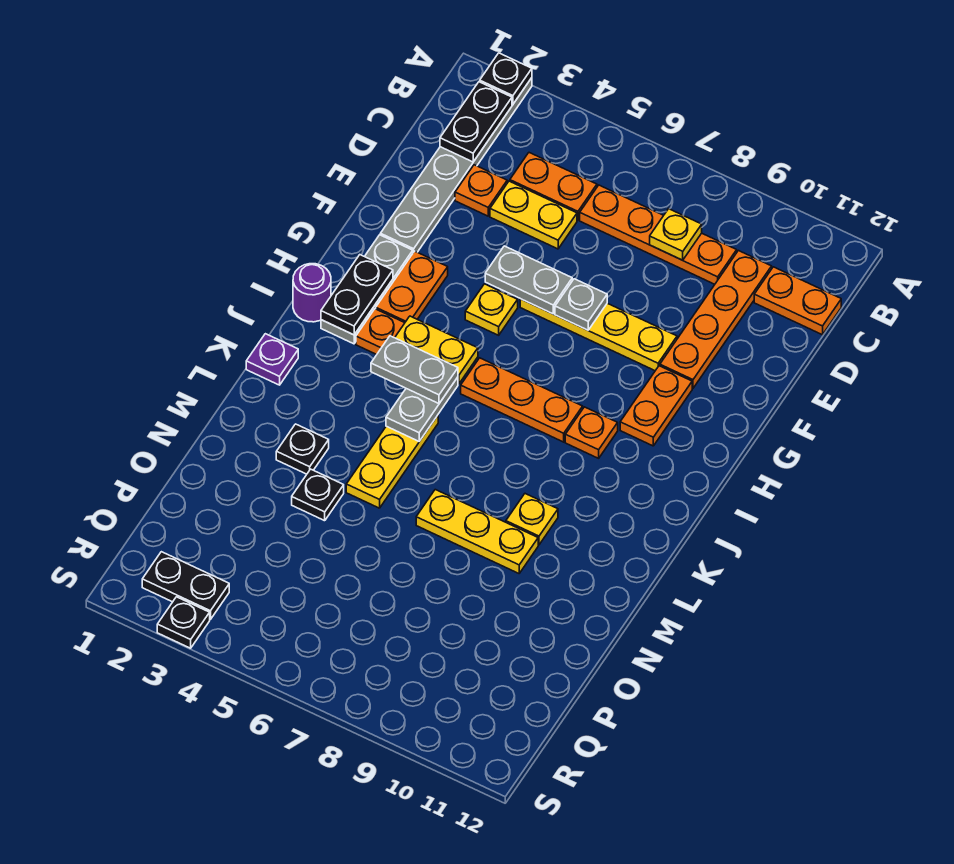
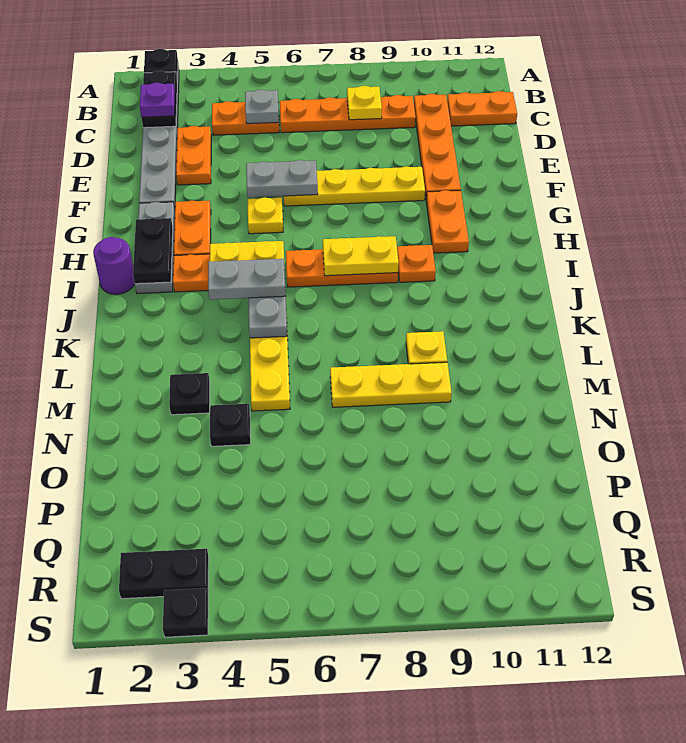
orange 1x1 plate [455,165,507,216] -> orange 1x2 plate [176,126,211,185]
yellow 1x2 plate [490,181,577,249] -> yellow 1x2 plate moved to [323,236,399,276]
grey 1x1 plate [555,279,607,330] -> grey 1x1 plate moved to [245,89,279,124]
purple 1x1 plate [246,334,298,385] -> purple 1x1 plate moved to [140,83,175,117]

